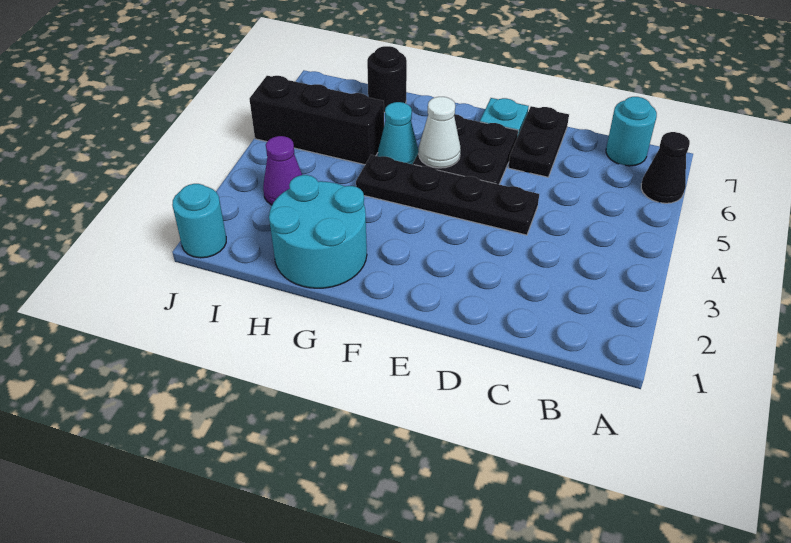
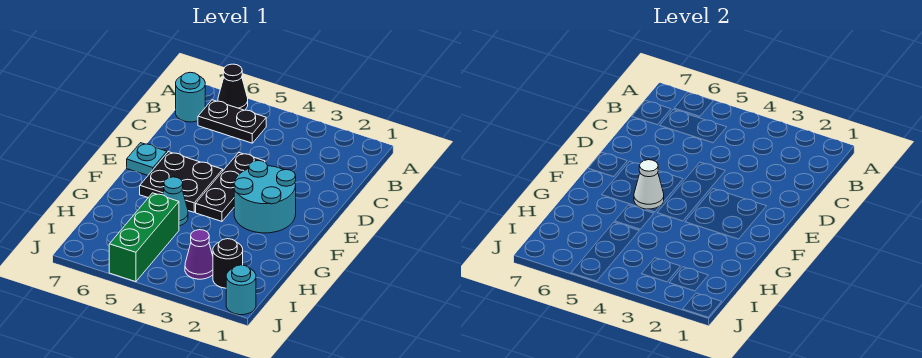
black 1x4 plate [356,155,539,235] -> black 1x3 plate [196,153,265,221]
black 1x2 plate [508,106,569,177] -> black 1x2 plate moved to [198,100,266,143]
cyan 2x2 round brick [269,175,367,288] -> cyan 2x2 round brick moved to [234,161,296,233]
black 1x3 brick [250,76,384,165] -> green 1x3 brick [109,193,179,282]
black 1x1 round brick [367,46,407,112] -> black 1x1 round brick moved to [213,239,243,288]

